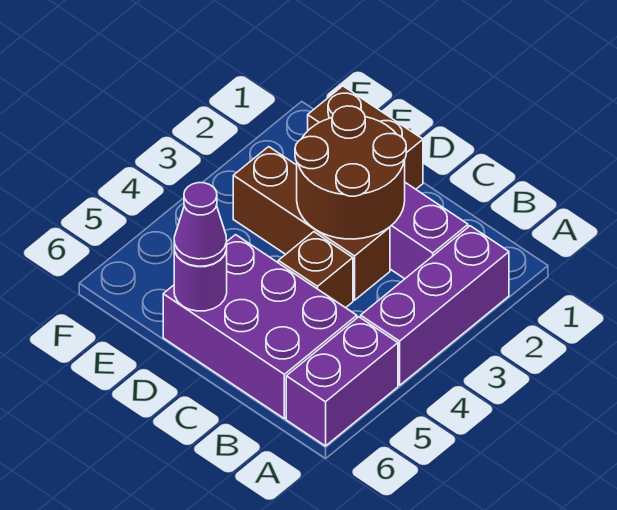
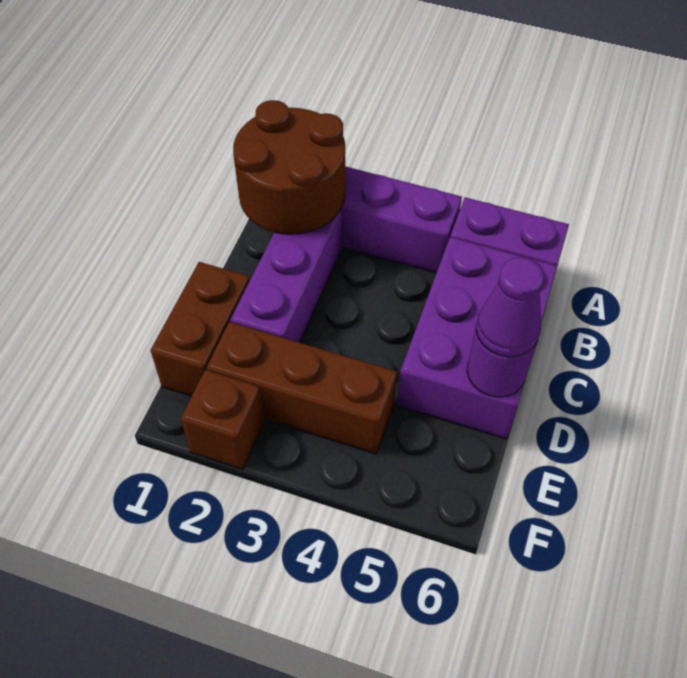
brown 2x2 round brick [295,106,406,239] -> brown 2x2 round brick moved to [233,100,345,234]
brown 1x3 brick [233,147,390,300] -> brown 1x3 brick turned to [206,322,397,454]
brown 1x1 brick [278,232,353,308] -> brown 1x1 brick moved to [181,370,264,469]

